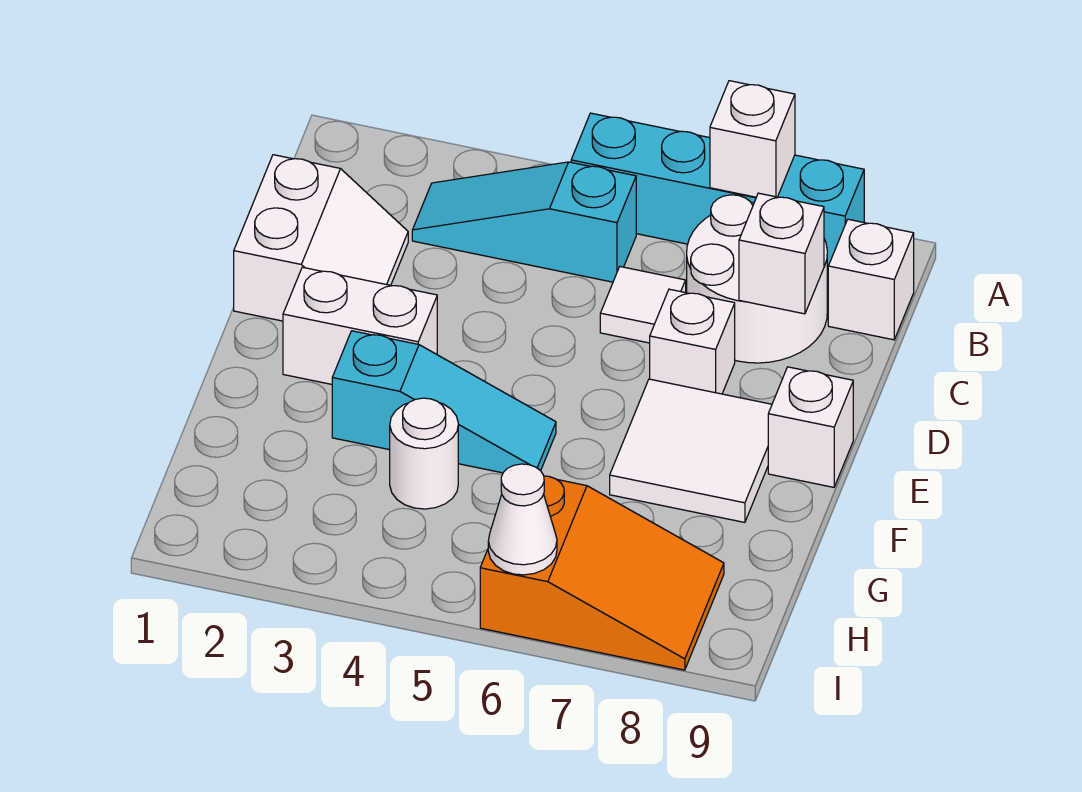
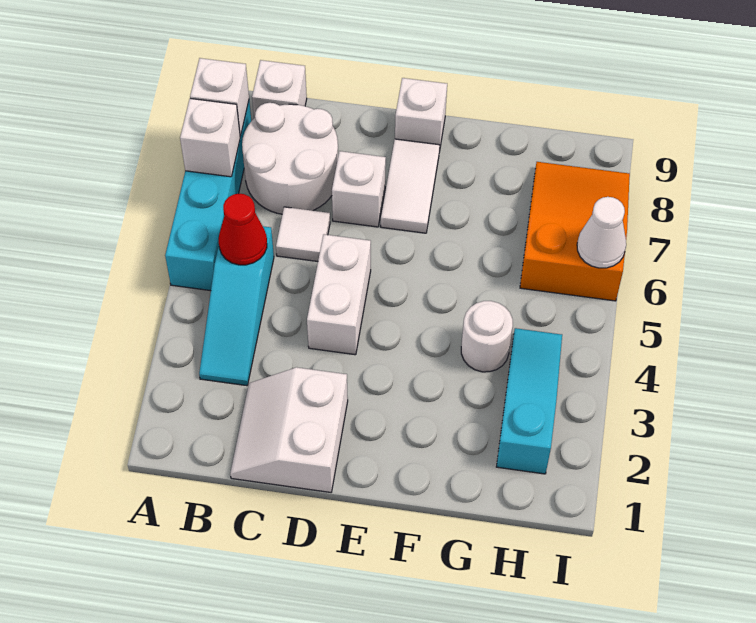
none -> red 1x1 cone [219,194,267,265]
white 2x2 slope [234,155,408,321] -> white 2x2 slope turned to [230,367,348,492]
white 1x1 brick [739,193,824,314] -> white 1x1 brick moved to [190,58,249,136]
white 1x2 brick [283,267,437,384] -> white 1x2 brick moved to [307,234,371,355]
white 2x2 tile [610,379,772,522] -> white 1x2 tile [381,139,440,233]
cyan 1x3 slope [332,331,556,473] -> cyan 1x3 slope moved to [496,328,562,474]

